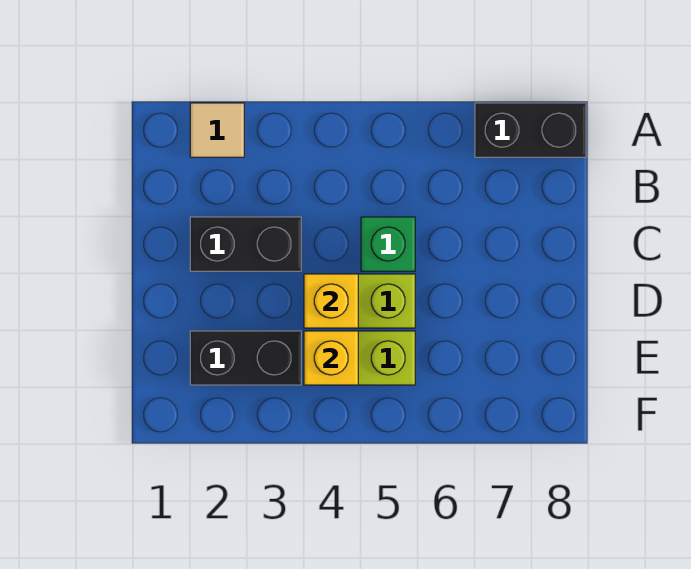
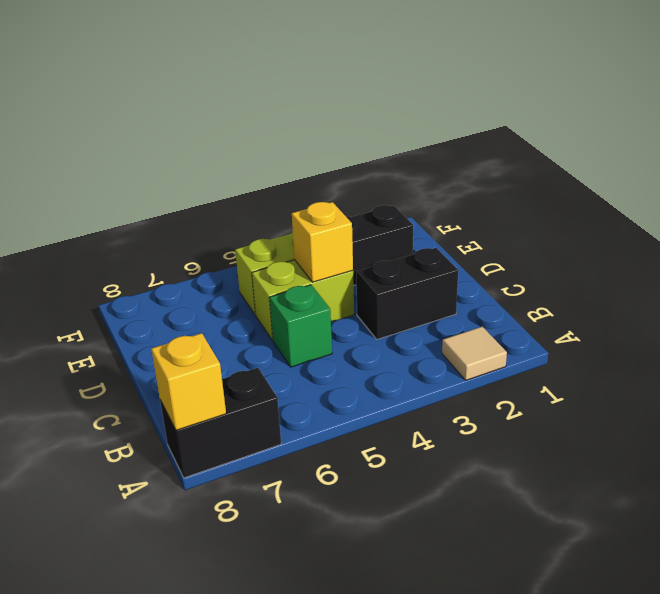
yellow 1x1 brick [304,331,358,385] -> yellow 1x1 brick moved to [151,333,226,430]

